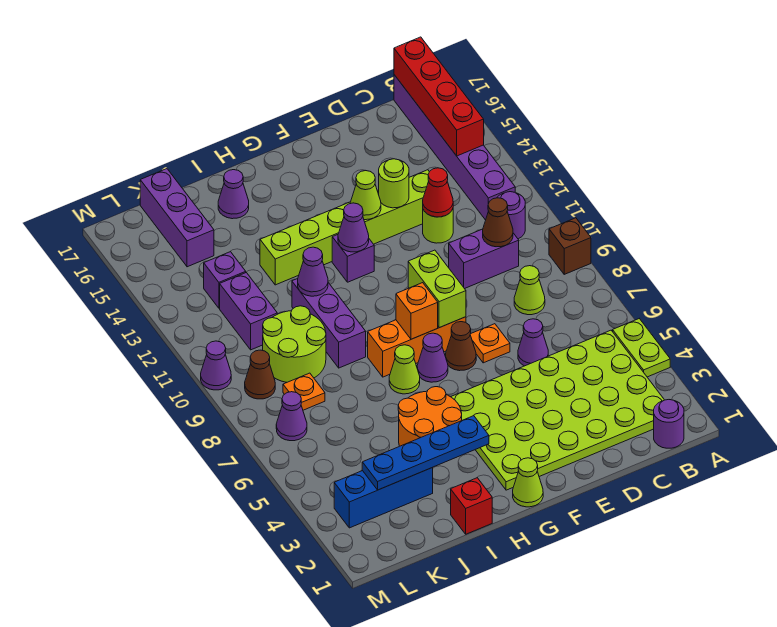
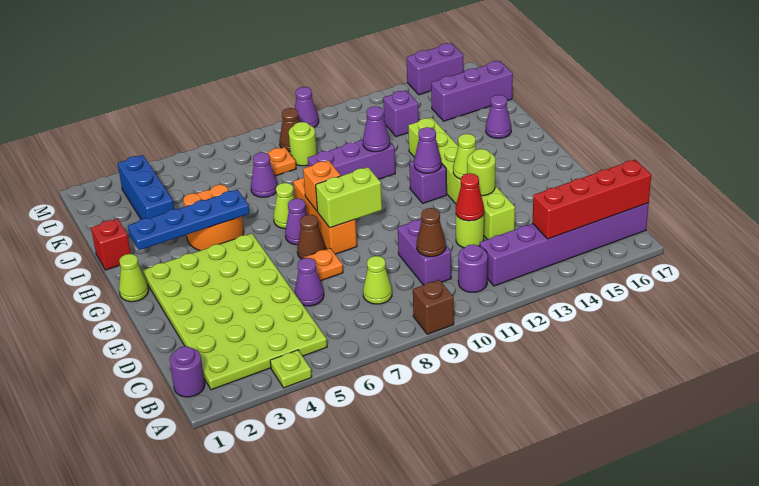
lime 1x2 plate [613,319,670,377] -> lime 1x1 plate [270,350,312,388]
blue 1x4 plate [362,416,489,490] -> blue 1x4 plate turned to [128,190,249,250]
lime 2x2 round brick [263,306,326,382] -> lime 1x1 round brick [289,122,317,166]
purple 1x2 brick [220,273,277,350] -> purple 1x2 brick moved to [407,43,463,95]
purple 1x1 cone [276,392,307,441] -> purple 1x1 cone moved to [251,152,278,197]

